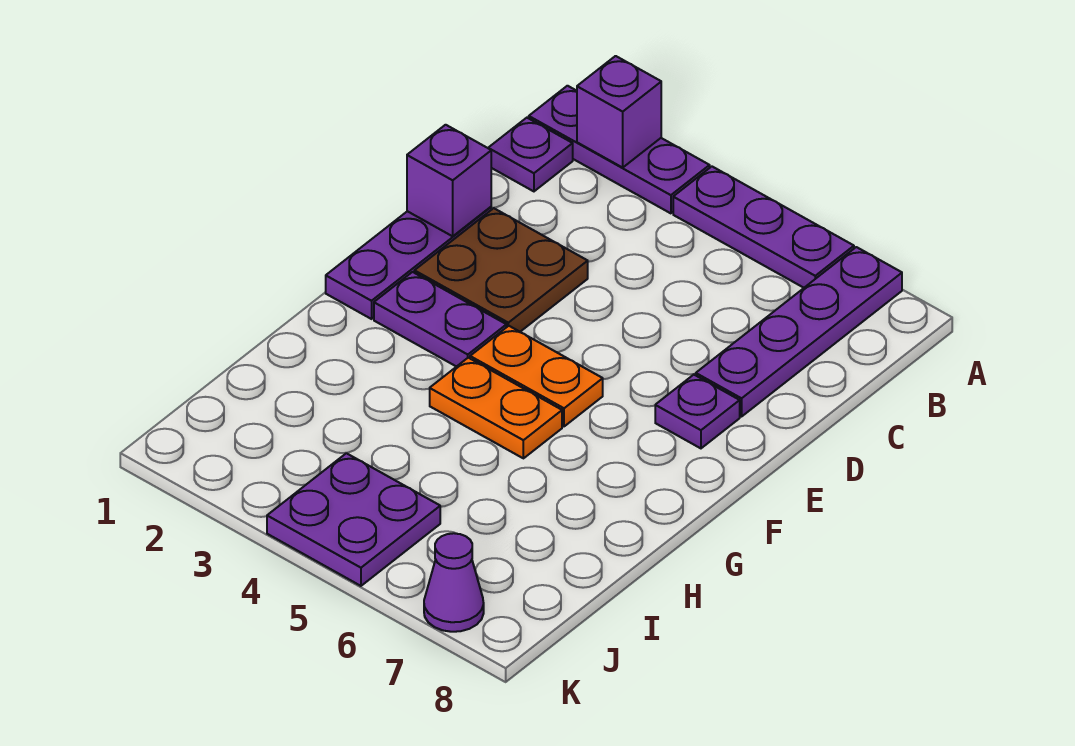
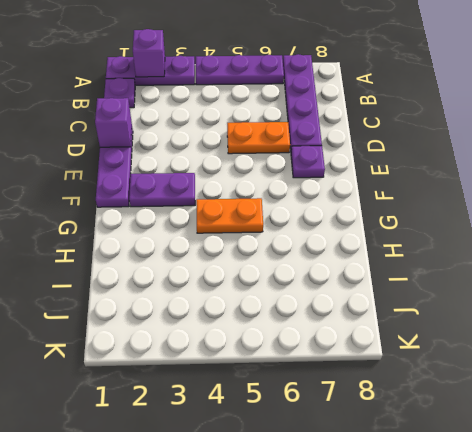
brown 2x2 plate [414,208,588,332] -> none
orange 1x2 plate [470,326,603,426] -> orange 1x2 plate moved to [227,122,290,154]
purple 2x2 plate [267,453,440,586] -> none
purple 1x1 cone [424,533,484,632] -> none

